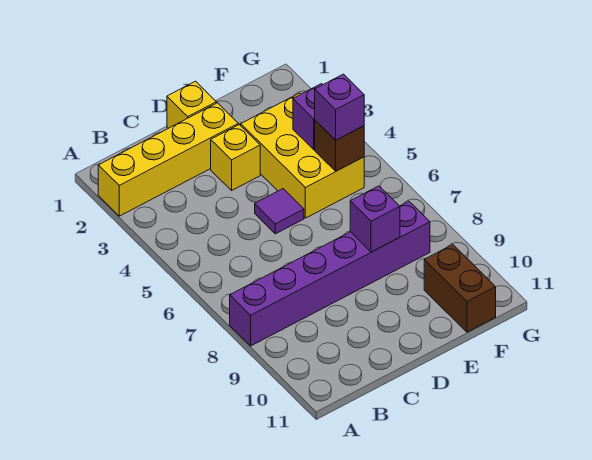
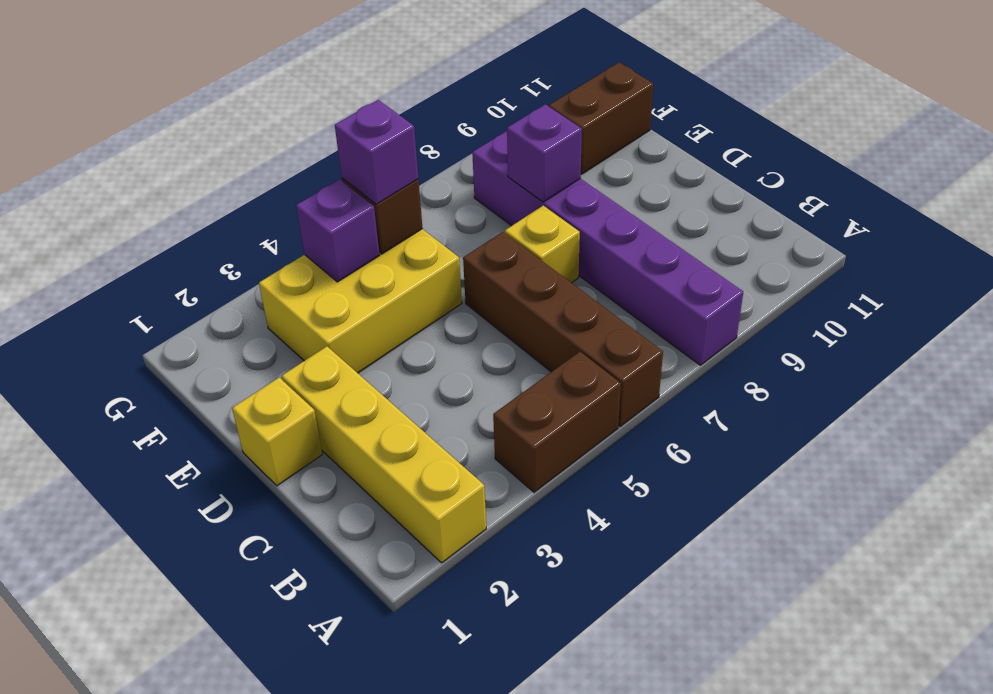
none -> brown 1x2 brick [493,352,621,492]
none -> brown 1x4 brick [463,232,663,427]
yellow 1x1 brick [211,125,260,190] -> yellow 1x1 brick moved to [505,206,580,283]
purple 1x1 tile [255,189,304,234] -> none

